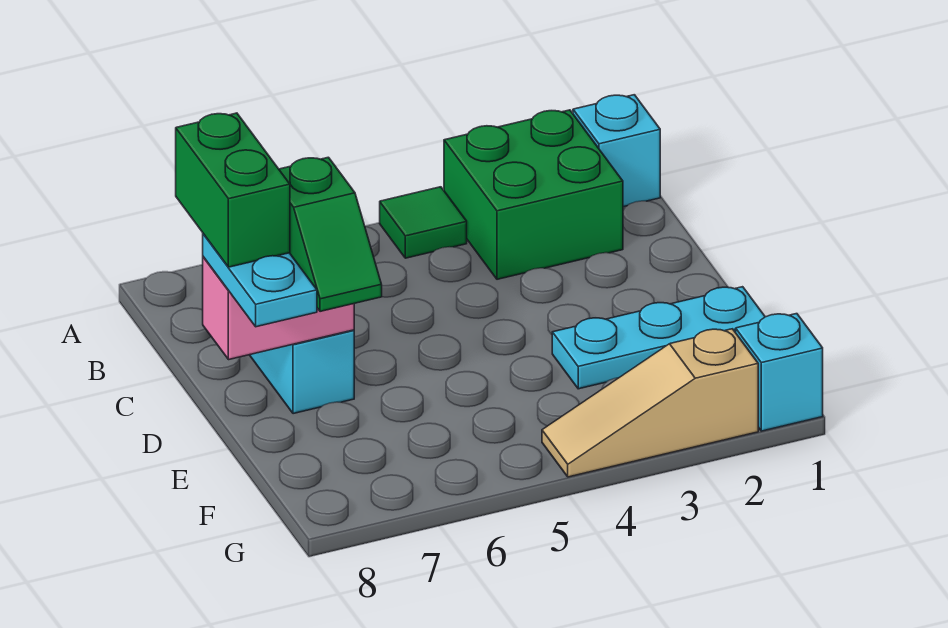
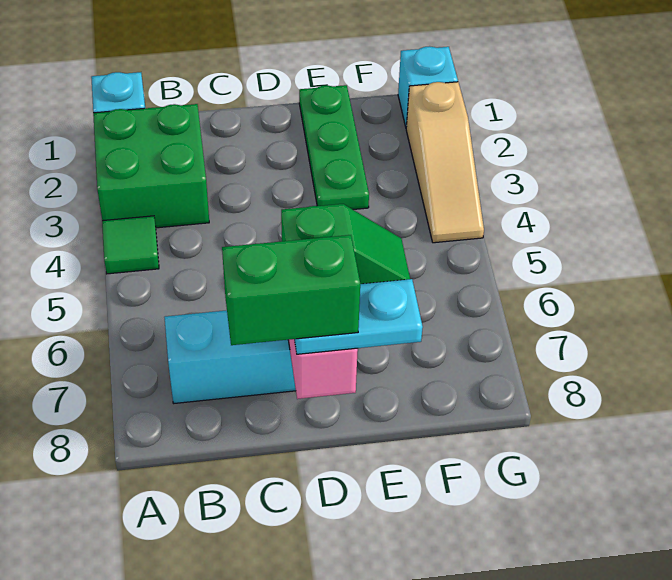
cyan 1x3 plate [552,287,765,389] -> green 1x3 plate [299,85,369,209]

